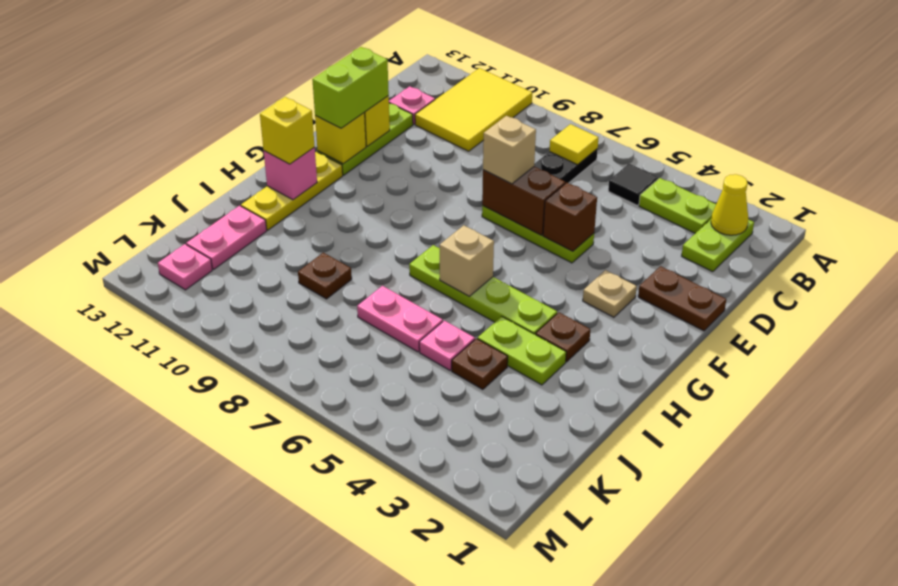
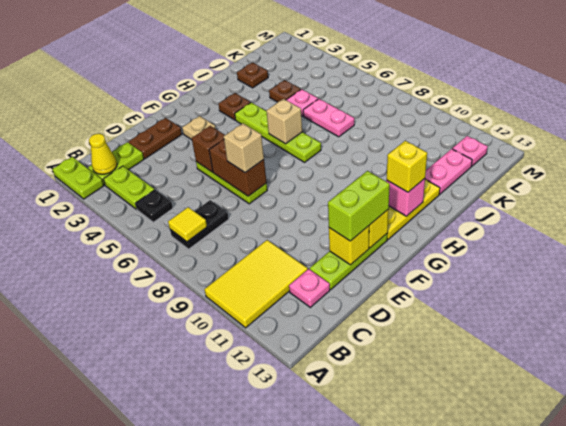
black 1x1 tile [608,163,658,205] -> black 1x1 plate [136,190,173,222]
brown 1x2 plate [638,266,726,331] -> brown 1x2 plate turned to [128,118,182,159]
lime 1x2 plate [478,316,566,385] -> lime 1x2 plate moved to [53,157,104,199]
brown 1x1 plate [298,253,352,299] -> brown 1x1 plate moved to [237,63,268,88]

